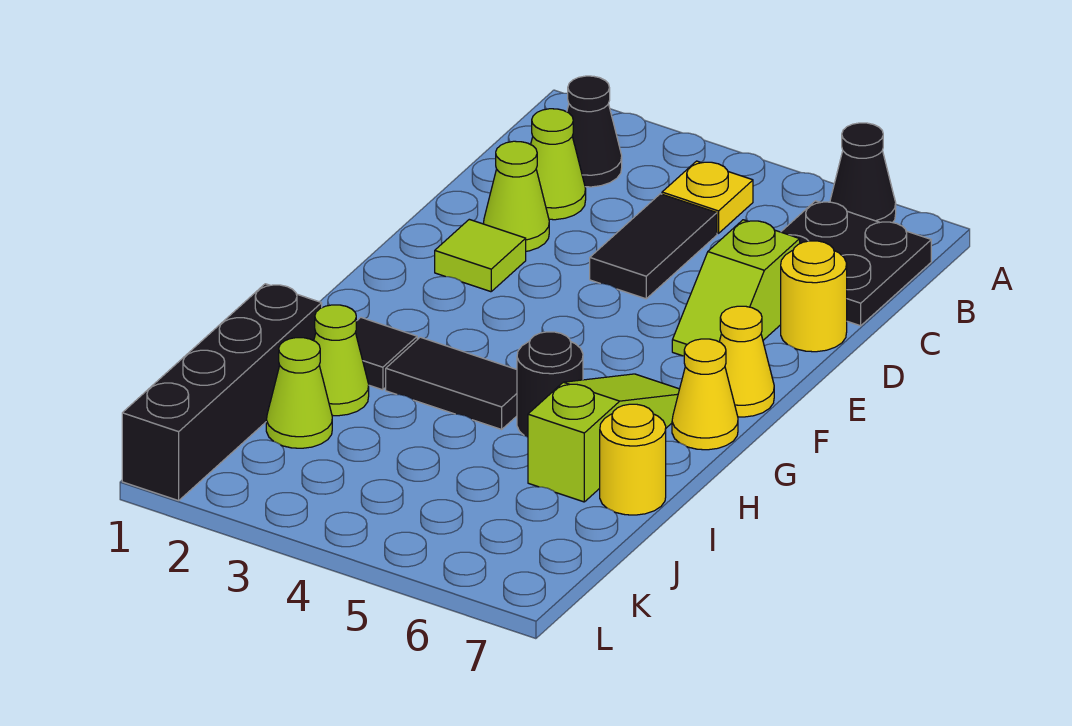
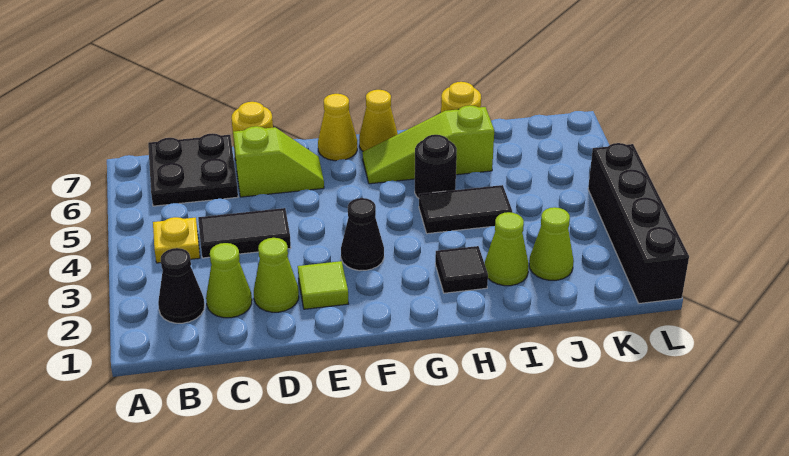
black 1x1 cone [830,123,896,223] -> black 1x1 cone moved to [341,198,384,271]
black 1x2 tile [386,337,517,429] -> black 1x2 tile turned to [419,185,512,234]
black 1x4 brick [122,284,322,501] -> black 1x4 brick turned to [588,143,689,303]

